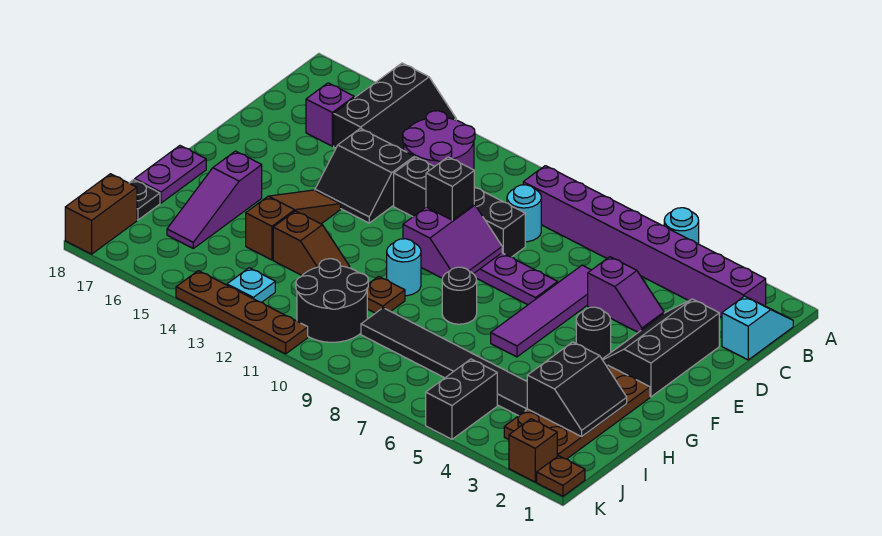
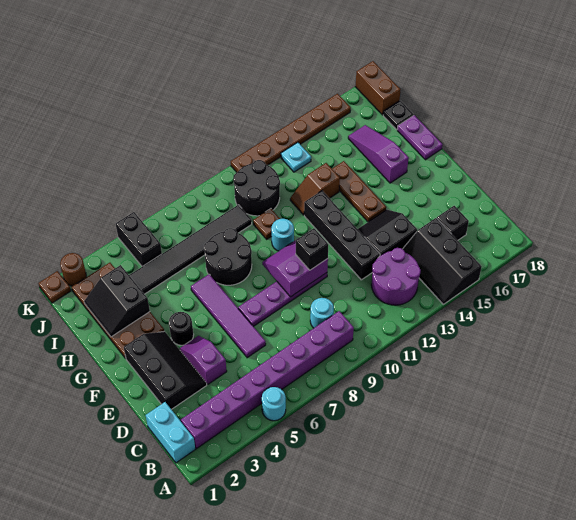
cyan 1x2 slope [722,296,793,360] -> cyan 1x2 brick [146,402,195,463]
purple 1x1 brick [306,83,354,146] -> black 1x1 brick [437,206,469,240]
purple 1x2 slope [588,257,664,332] -> purple 1x2 slope turned to [180,336,227,384]
black 1x4 brick [394,157,525,257] -> black 1x4 brick turned to [304,191,380,280]
purple 2x2 slope [403,205,502,278] -> purple 2x2 slope turned to [262,240,328,297]
brown 1x3 slope [246,190,340,260] -> brown 1x3 plate [332,161,386,222]
black 1x1 round brick [442,267,477,324] -> black 2x2 round brick [204,228,252,285]
brown 1x1 brick [509,419,557,482] -> brown 1x1 round brick [60,253,86,286]
brown 1x4 plate [176,271,308,354] -> brown 1x6 plate [231,94,351,172]

